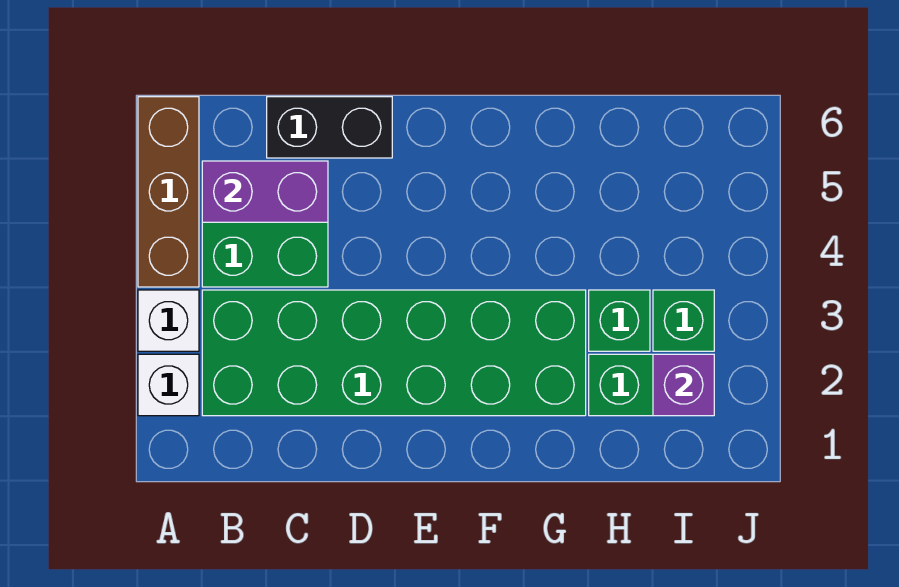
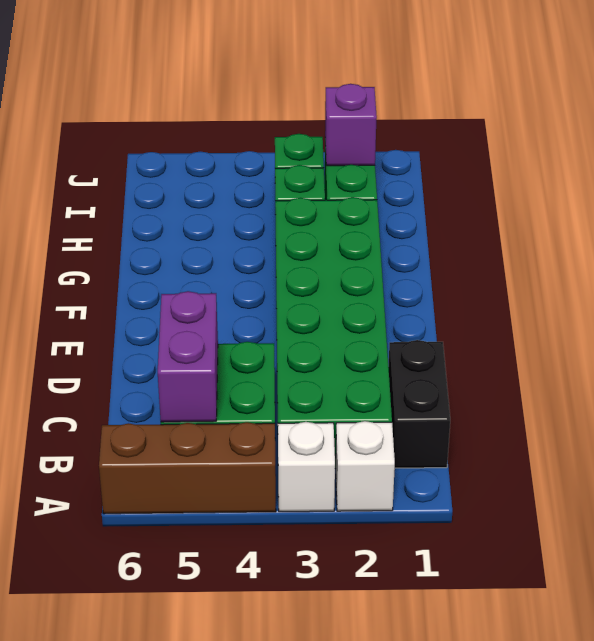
black 1x2 brick [267,97,392,158] -> black 1x2 brick moved to [388,340,450,468]

